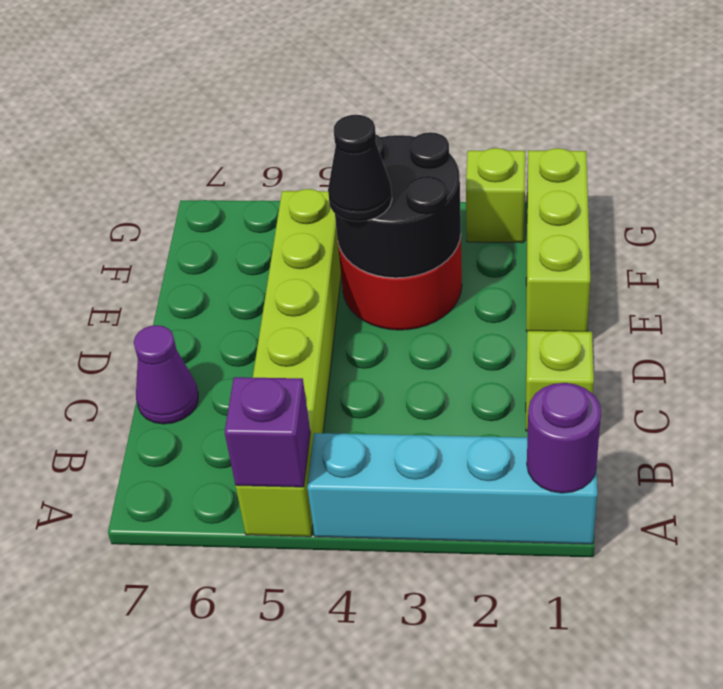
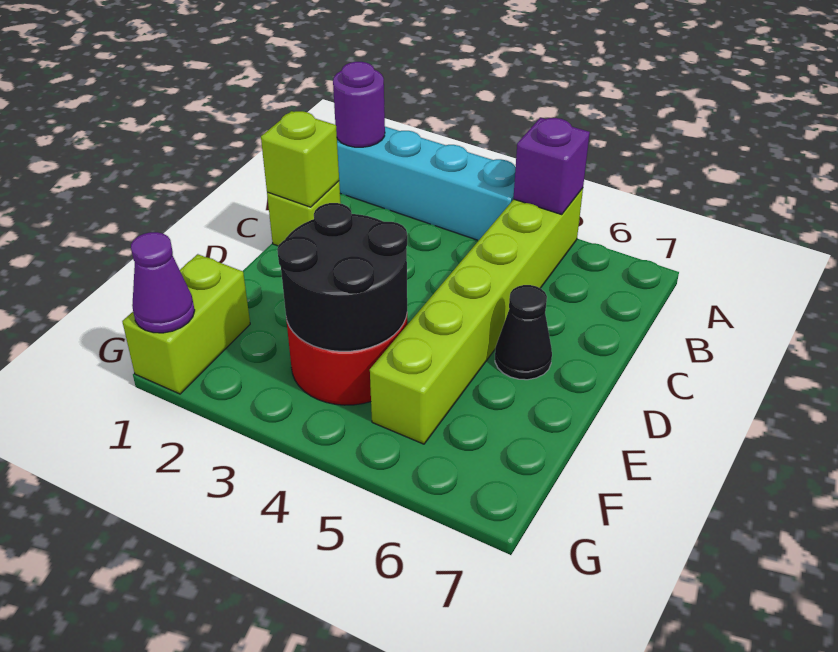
purple 1x1 cone [134,325,198,424] -> purple 1x1 cone moved to [131,232,195,333]
lime 1x3 brick [526,148,590,332] -> lime 1x2 brick [122,254,250,394]
black 1x1 cone [328,115,392,221] -> black 1x1 cone moved to [495,285,552,380]
lime 1x1 brick [466,148,525,243] -> lime 1x1 brick moved to [261,111,339,207]

